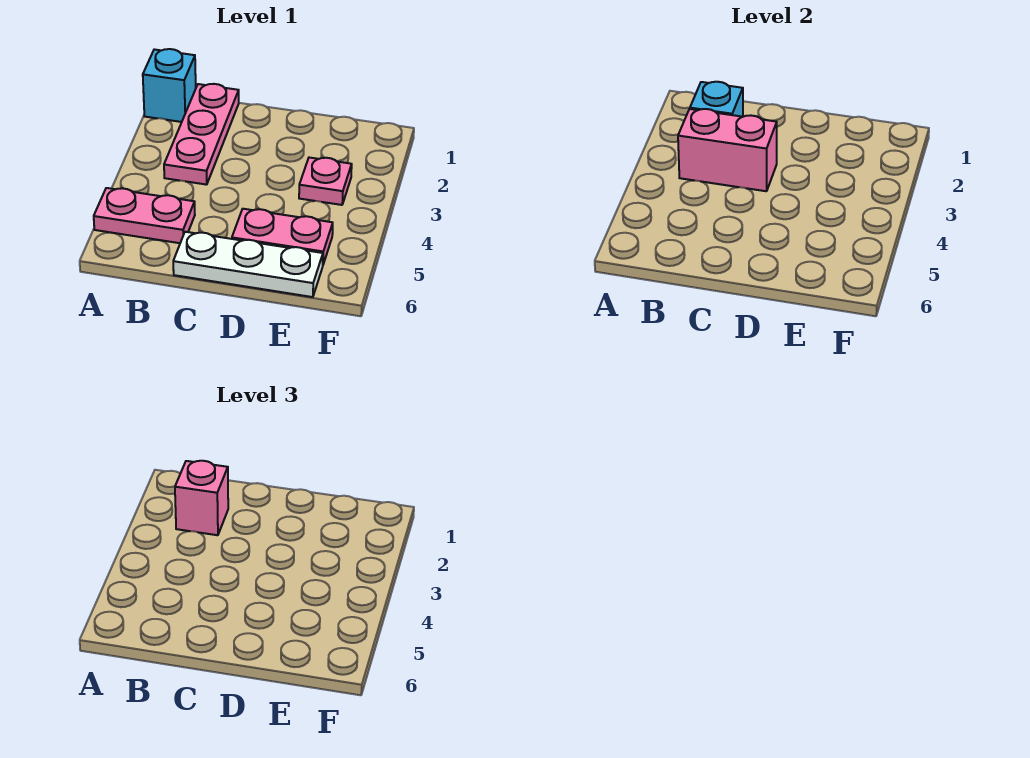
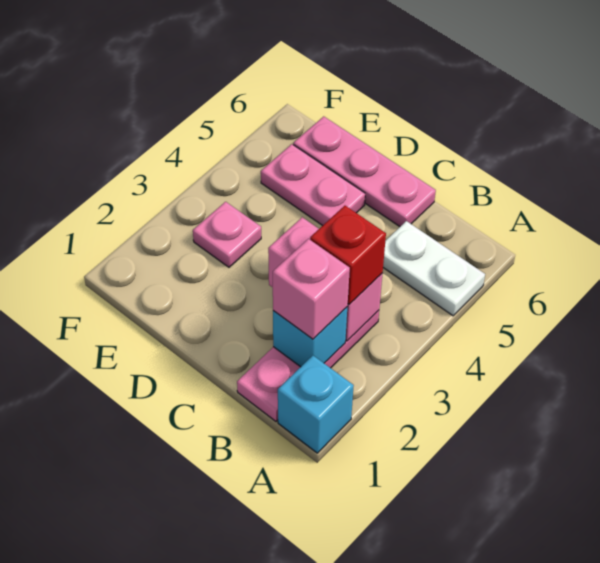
pink 1x2 plate [94,188,195,243] -> white 1x2 plate [383,221,485,316]
none -> red 1x1 brick [310,206,386,304]
white 1x3 plate [173,232,323,297] -> pink 1x3 plate [293,116,436,227]

